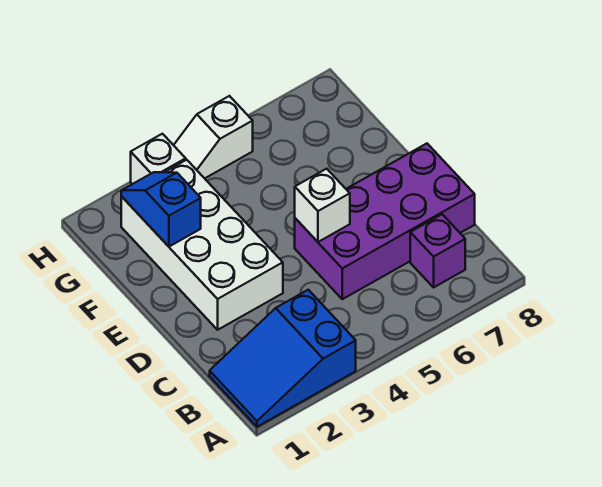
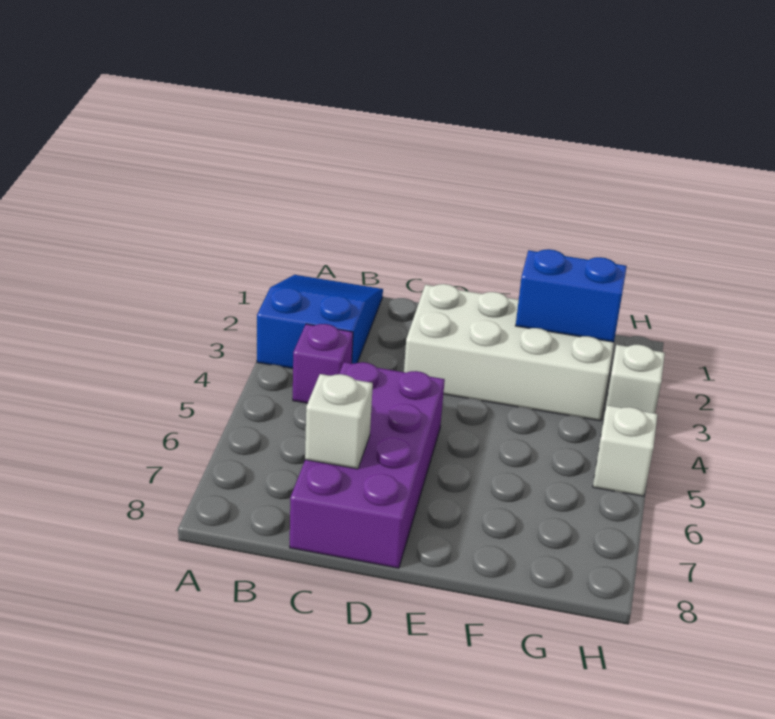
purple 1x1 brick [410,214,465,287] -> purple 1x1 brick moved to [293,324,353,403]
white 1x1 brick [295,169,350,242] -> white 1x1 brick moved to [305,374,373,469]
blue 1x2 slope [121,172,201,247] -> blue 1x2 brick [516,249,627,342]

